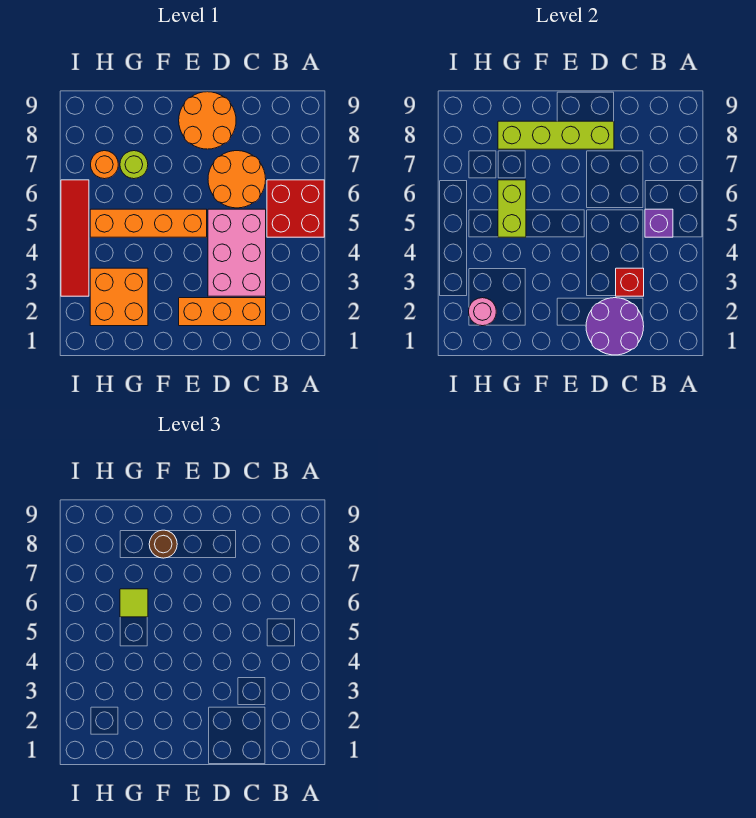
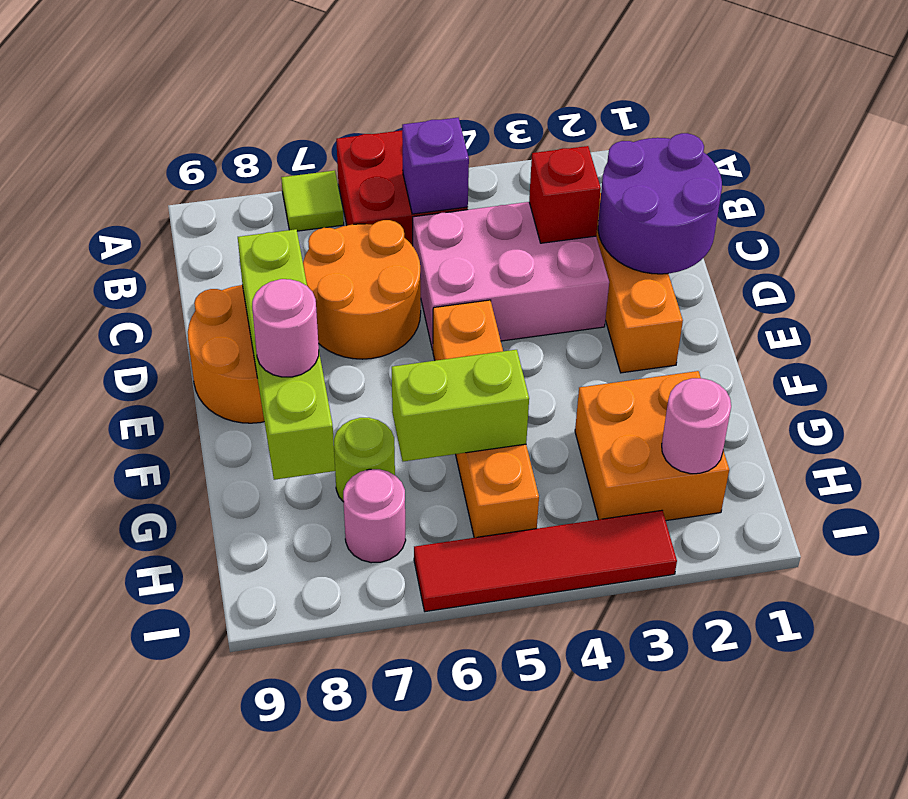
brown 1x1 round brick [149,530,177,558] -> pink 1x1 round brick [252,279,319,377]
lime 1x1 tile [120,589,148,617] -> lime 1x1 tile moved to [281,171,344,231]
orange 1x1 round brick [91,151,118,179] -> pink 1x1 round brick [343,469,406,563]

